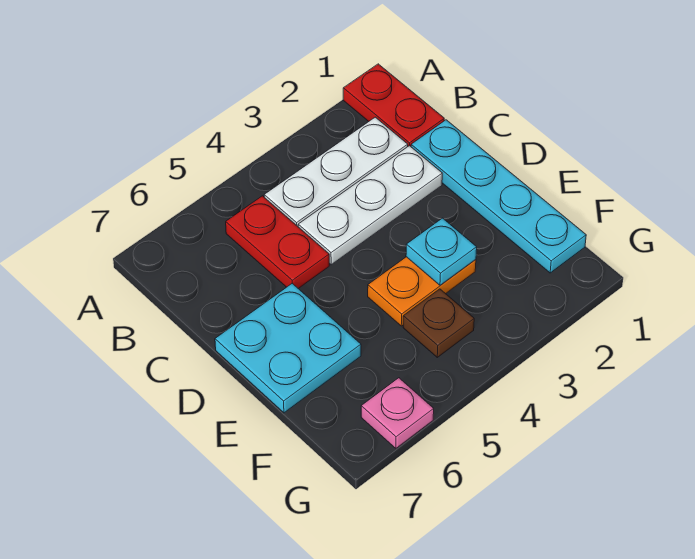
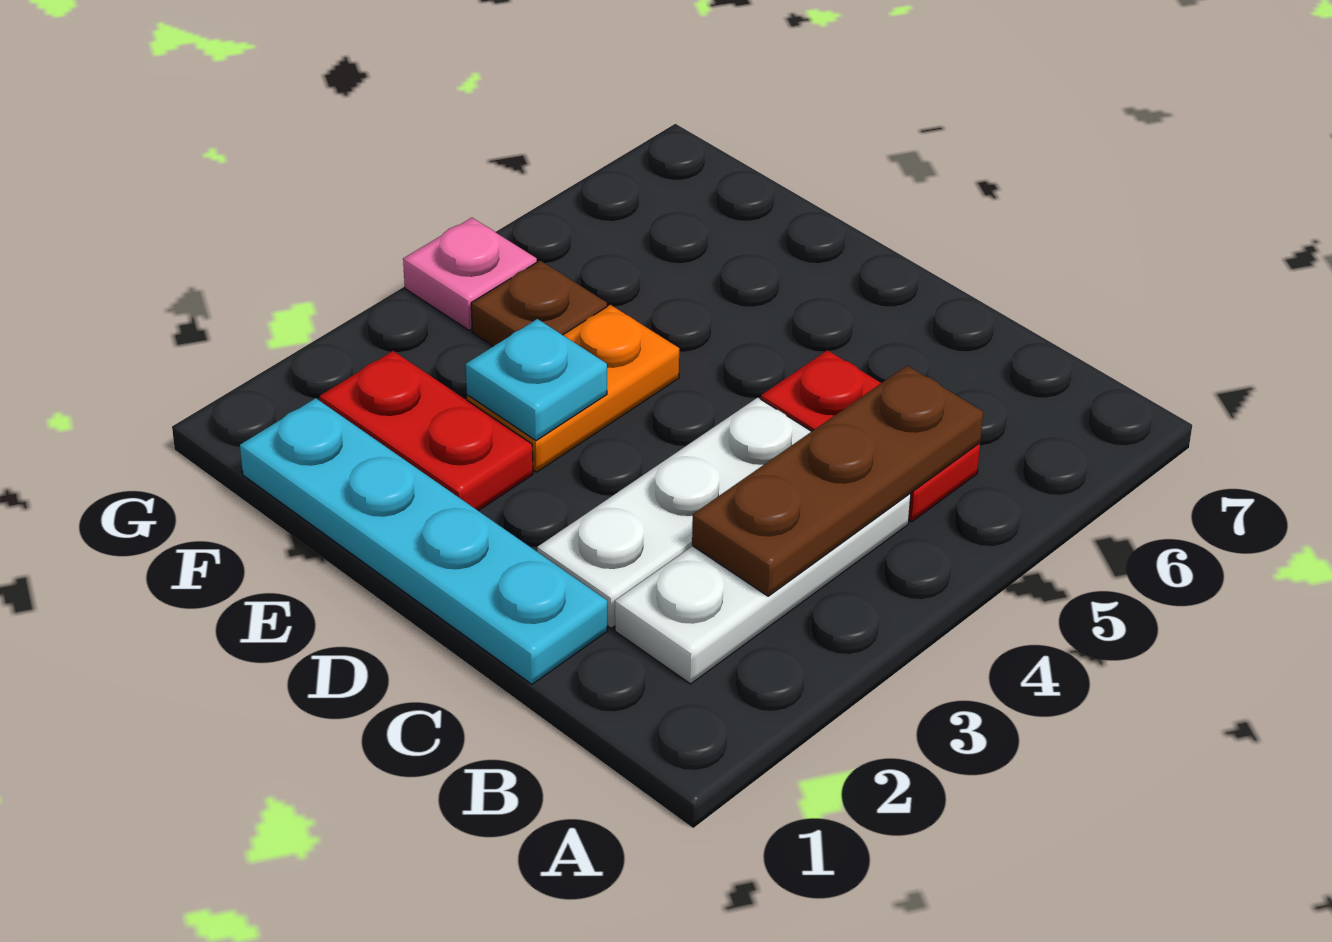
red 1x2 plate [343,64,444,146] -> red 1x2 plate moved to [320,351,533,511]
none -> brown 1x3 plate [692,366,983,596]
cyan 2x2 plate [215,284,361,413] -> none
pink 1x1 plate [361,378,434,448] -> pink 1x1 plate moved to [403,218,537,330]

